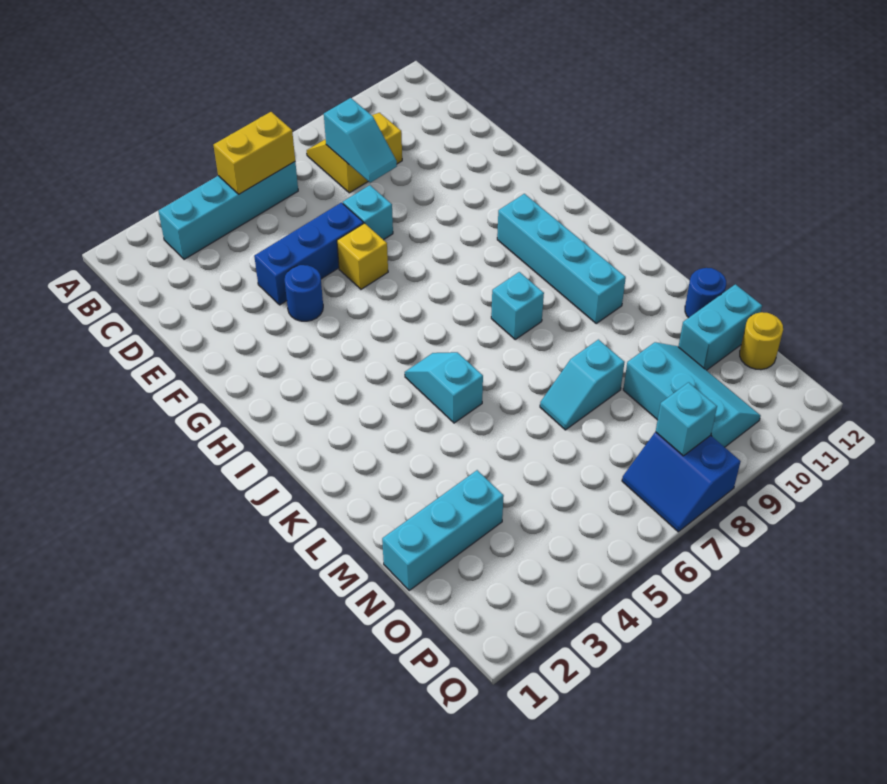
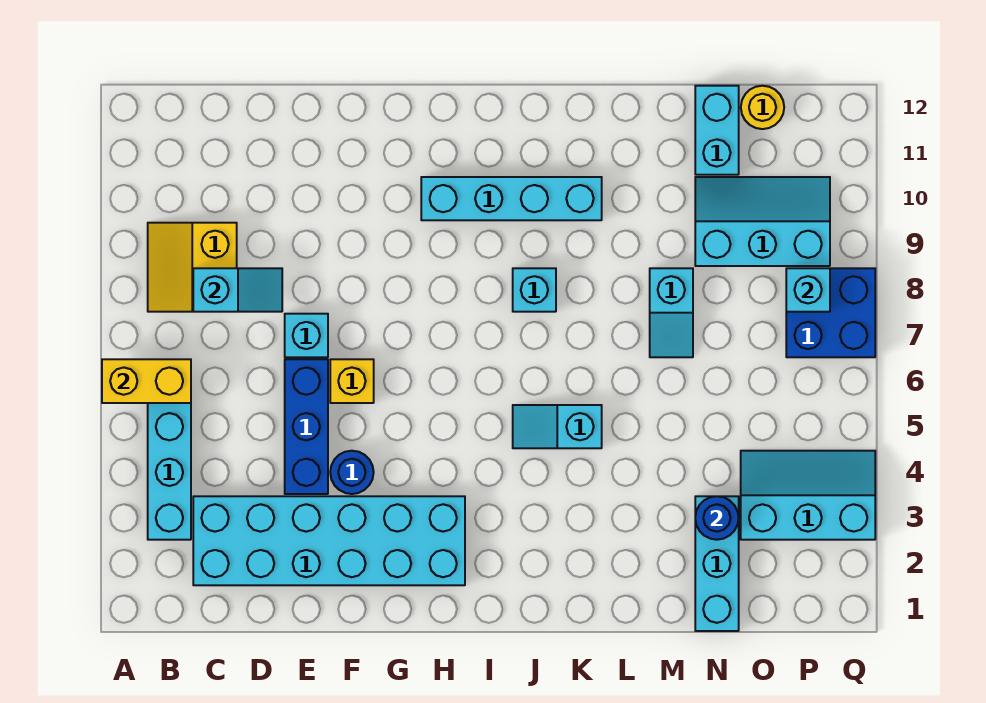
yellow 1x2 brick [213,112,295,194] -> yellow 1x2 brick turned to [102,359,191,403]
none -> cyan 2x6 brick [193,496,465,585]
blue 1x1 round brick [685,268,726,318] -> blue 1x1 round brick moved to [695,496,739,540]
none -> cyan 2x3 slope [741,451,875,540]
blue 2x2 slope [622,432,741,532] -> blue 2x2 brick [786,268,875,357]

